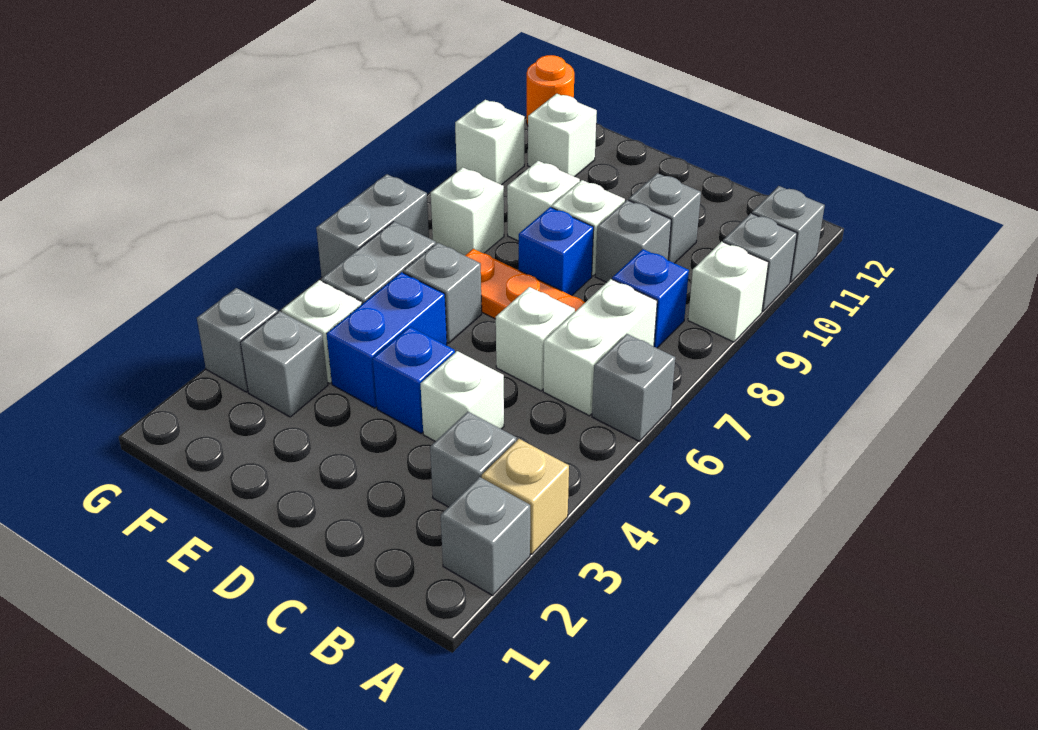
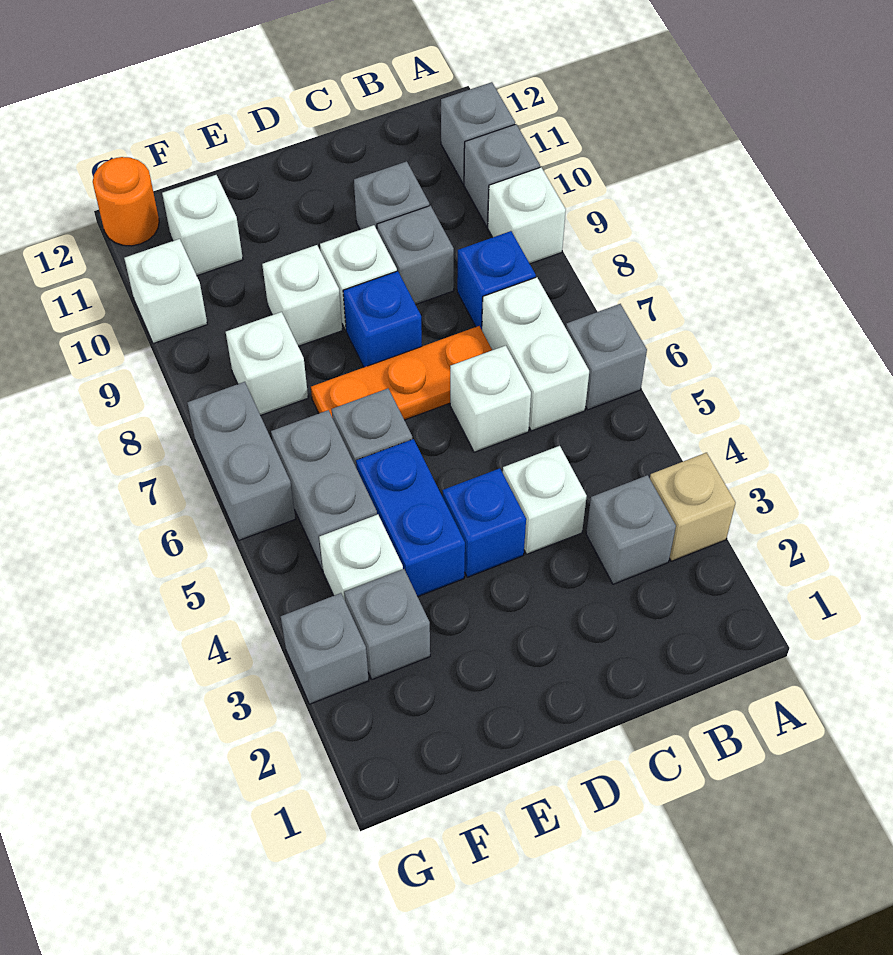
grey 1x1 brick [441,477,530,595] -> none

